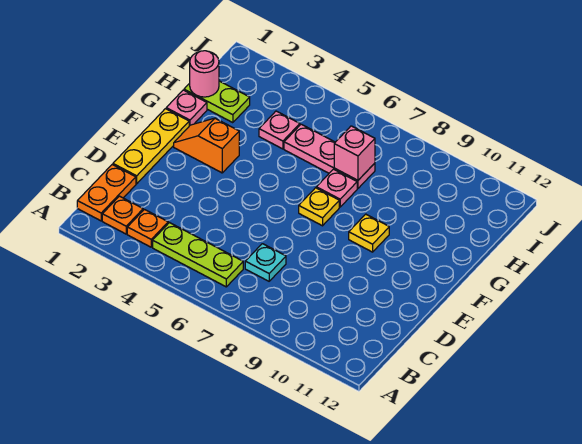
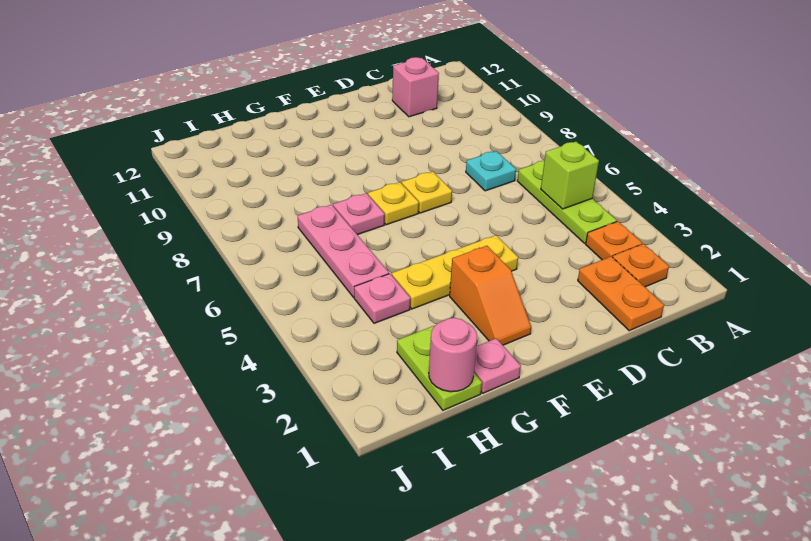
orange 1x2 plate [77,165,136,221] -> orange 1x2 plate turned to [578,256,664,331]
none -> lime 1x1 brick [541,142,599,209]
yellow 1x3 plate [113,109,189,184] -> yellow 1x3 plate moved to [392,235,518,309]
yellow 1x1 plate [349,214,389,252] -> yellow 1x1 plate moved to [402,172,452,213]
pink 1x1 brick [334,126,375,180] -> pink 1x1 brick moved to [392,57,439,117]

